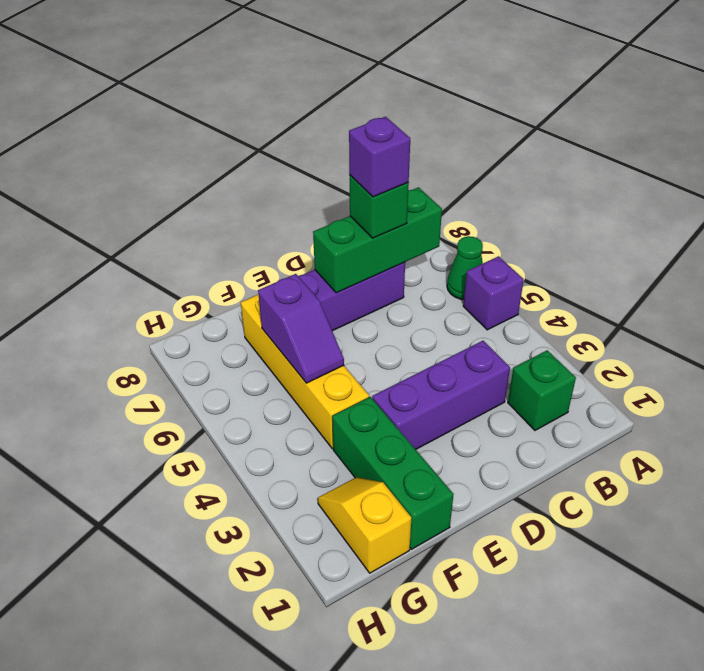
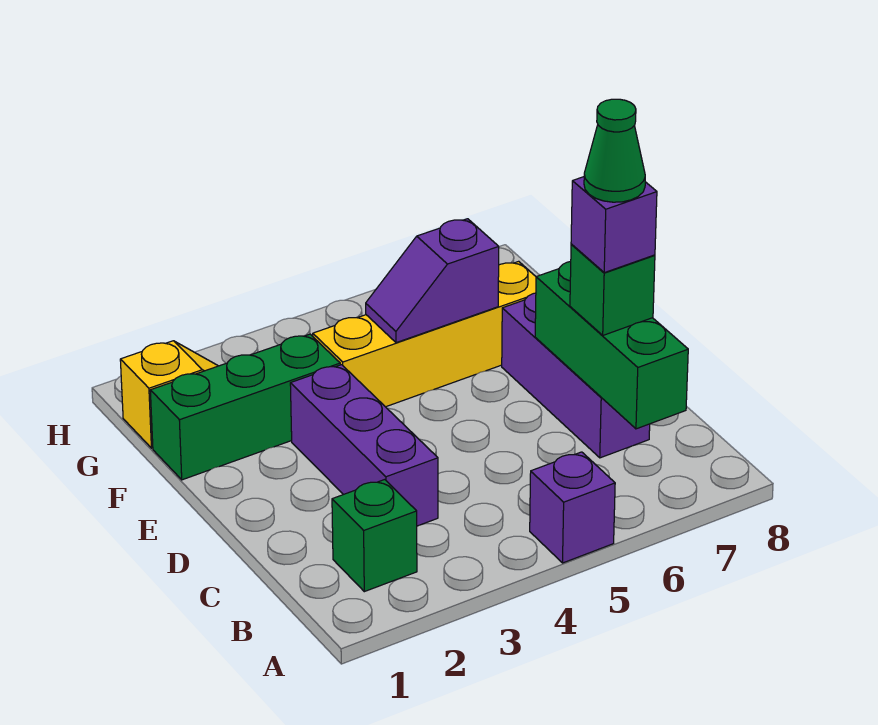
green 1x1 cone [447,236,483,300] -> green 1x1 cone moved to [584,99,645,202]

